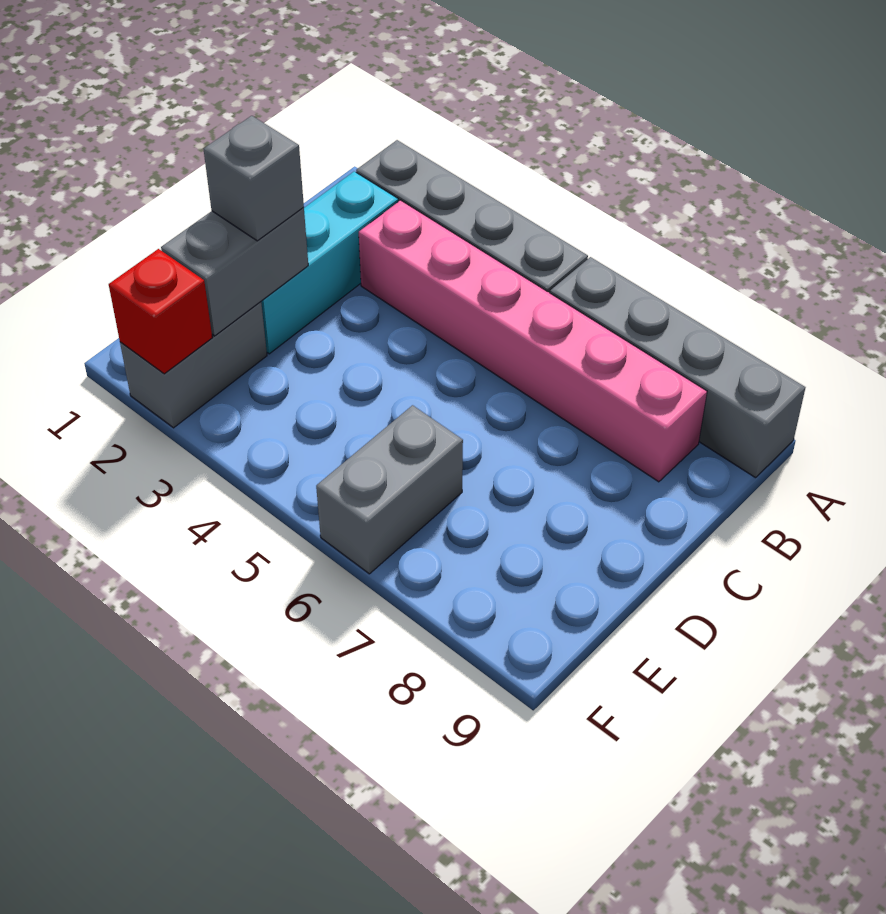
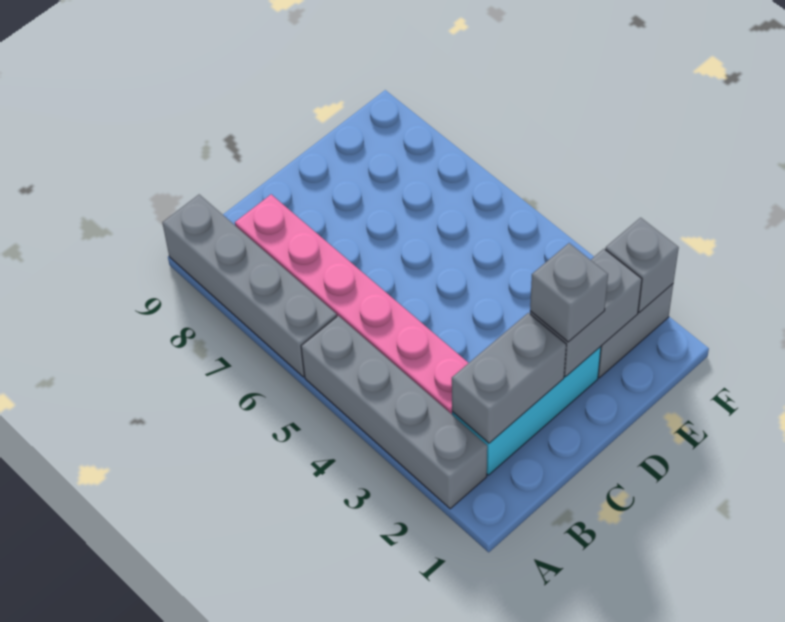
grey 1x2 brick [316,405,463,574] -> grey 1x2 brick moved to [452,313,566,443]
red 1x1 brick [109,249,212,374] -> grey 1x1 brick [605,218,679,313]

